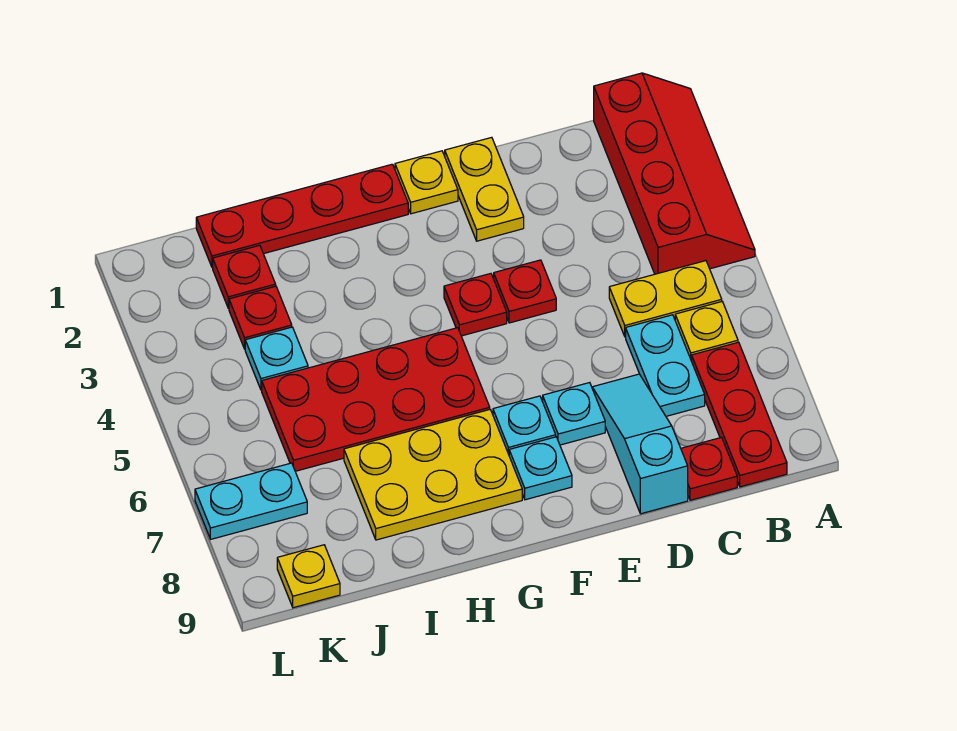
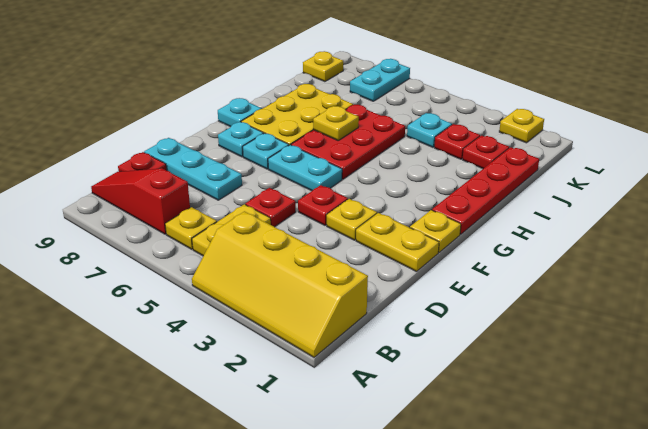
red 2x4 slope [594,73,755,274] -> yellow 2x4 slope [192,211,368,357]
red 1x3 plate [692,342,787,487] -> red 1x3 slope [91,168,190,234]
cyan 1x2 plate [626,315,705,416] -> cyan 1x2 plate moved to [268,145,342,191]
cyan 1x3 slope [592,374,688,514] -> cyan 1x3 plate [144,138,242,200]
none -> yellow 1x1 plate [327,199,377,240]
cyan 1x1 plate [543,383,605,445] -> cyan 1x1 plate moved to [218,98,262,127]
red 1x1 plate [444,274,507,336] -> red 1x1 plate moved to [246,188,296,227]
red 2x4 plate [262,328,490,471] -> red 2x3 plate [291,105,405,179]
none -> yellow 1x1 plate [313,106,359,140]
none -> yellow 1x1 plate [499,109,544,143]

